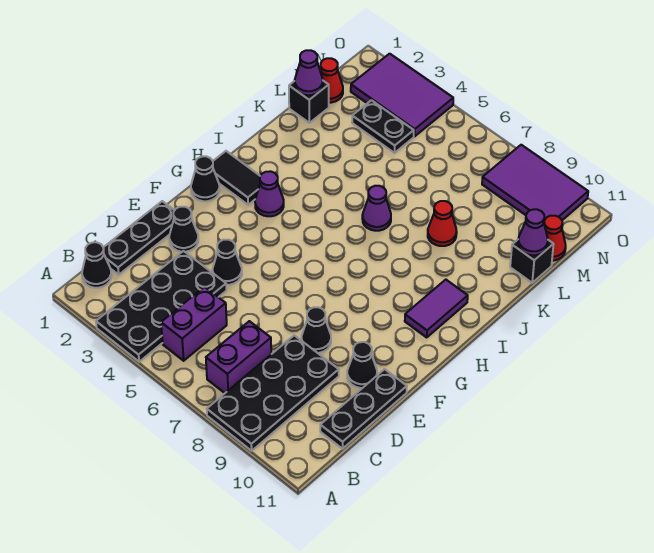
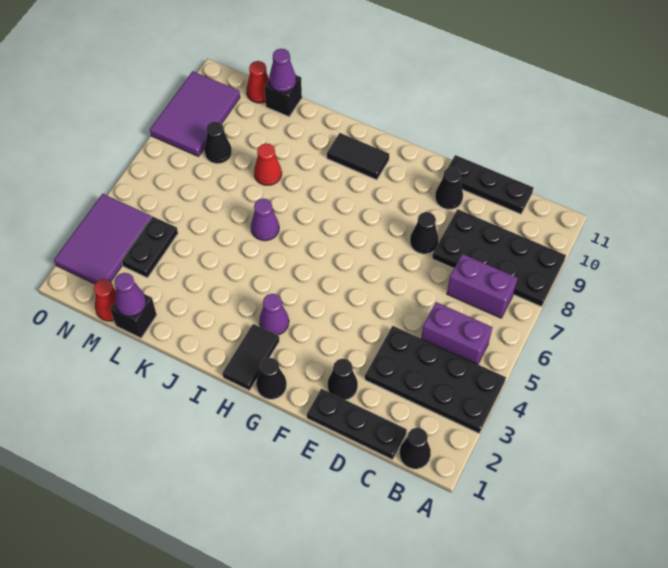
black 1x1 cone [213,240,242,285] -> black 1x1 cone moved to [204,122,232,164]
purple 1x2 tile [405,280,468,337] -> black 1x2 tile [327,133,389,180]

